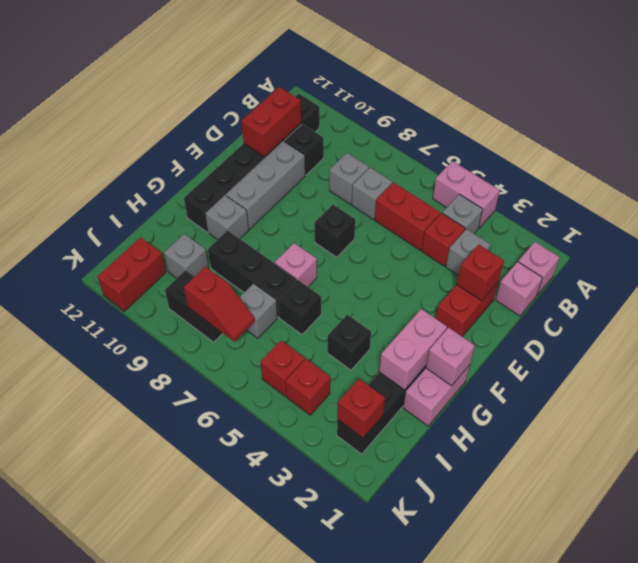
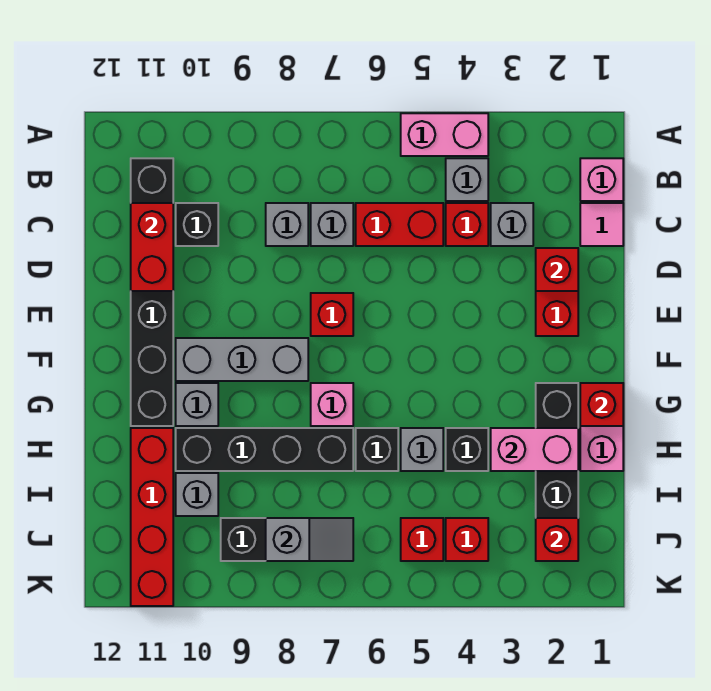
pink 1x1 brick [496,262,542,316] -> pink 1x1 tile [580,203,623,246]
grey 1x3 brick [226,141,305,229] -> grey 1x3 brick turned to [176,338,308,381]
black 1x1 brick [315,205,355,257] -> red 1x1 brick [311,293,353,336]
pink 1x1 brick [426,328,475,386] -> red 1x1 brick [580,383,623,426]
pink 1x2 brick [379,309,447,390] -> pink 1x2 brick turned to [491,428,578,471]
black 1x3 brick [208,230,297,317] -> black 1x4 brick [176,428,353,471]
grey 1x1 brick [239,284,277,338] -> grey 1x1 brick moved to [401,428,443,471]
red 1x2 slope [184,267,255,342] -> grey 1x2 slope [266,518,353,561]
red 1x2 brick [97,237,166,311] -> red 1x4 brick [131,428,173,606]

